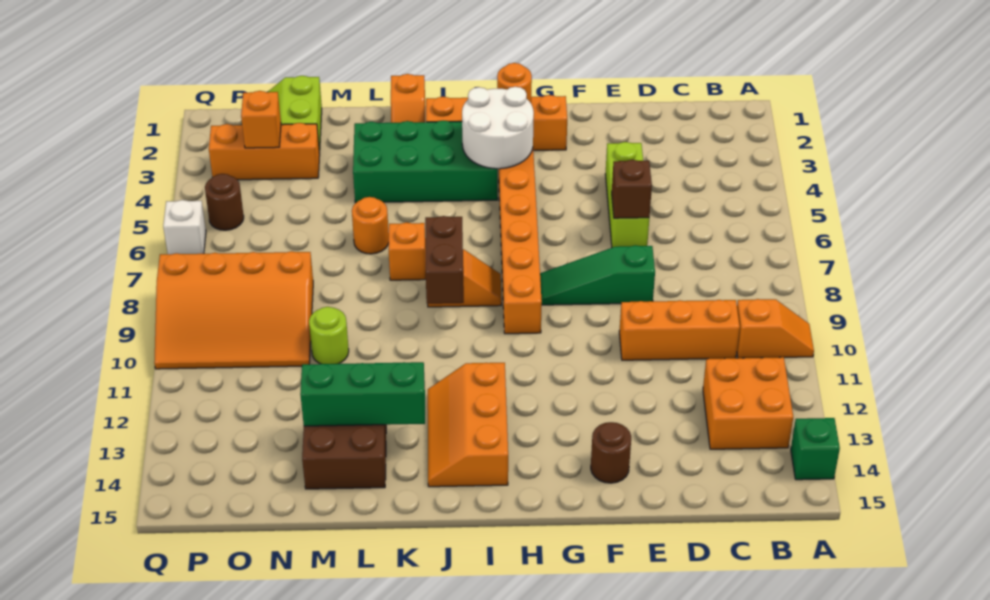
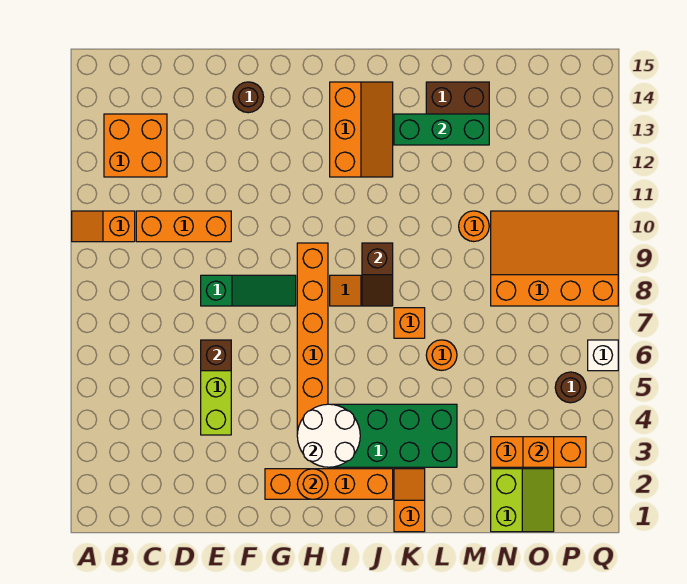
green 1x1 brick [791,418,840,480] -> none
brown 1x2 brick [425,216,464,304] -> brown 1x2 slope [362,243,393,306]
lime 1x1 round brick [309,307,349,364] -> orange 1x1 round brick [459,211,489,241]

